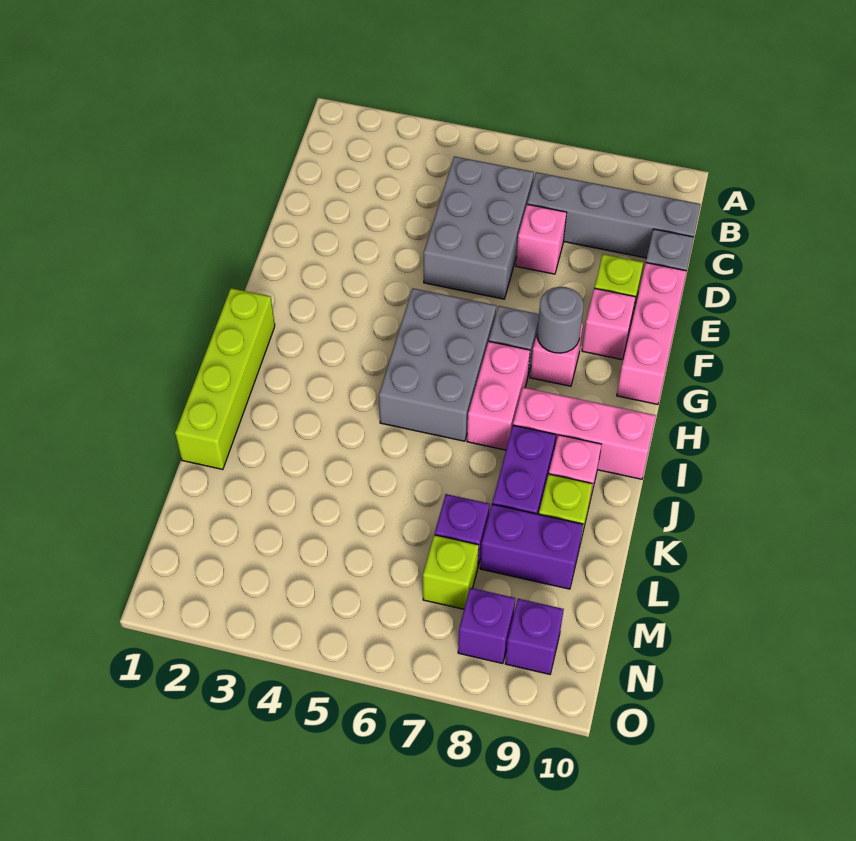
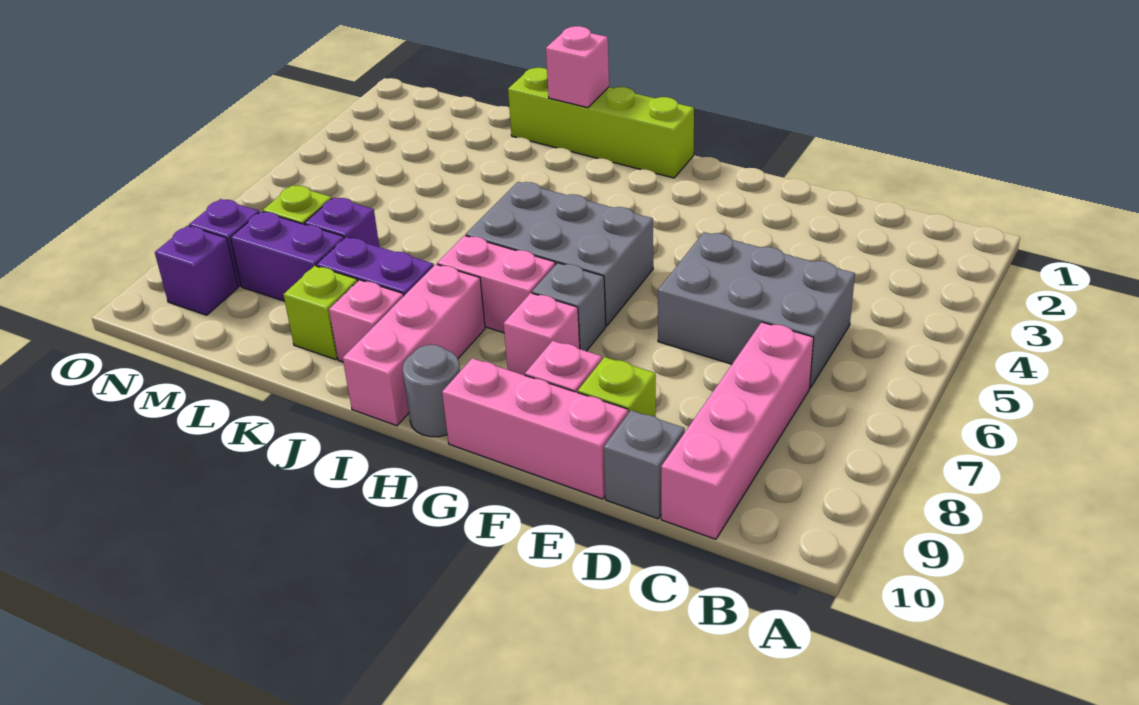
grey 1x4 brick [527,172,701,258] -> pink 1x4 brick [661,322,814,539]
pink 1x1 brick [516,204,567,274] -> pink 1x1 brick moved to [546,26,609,108]
grey 1x1 round brick [537,287,584,353] -> grey 1x1 round brick moved to [403,345,460,437]
purple 1x2 brick [480,504,583,589] -> purple 1x2 brick turned to [230,211,344,301]

